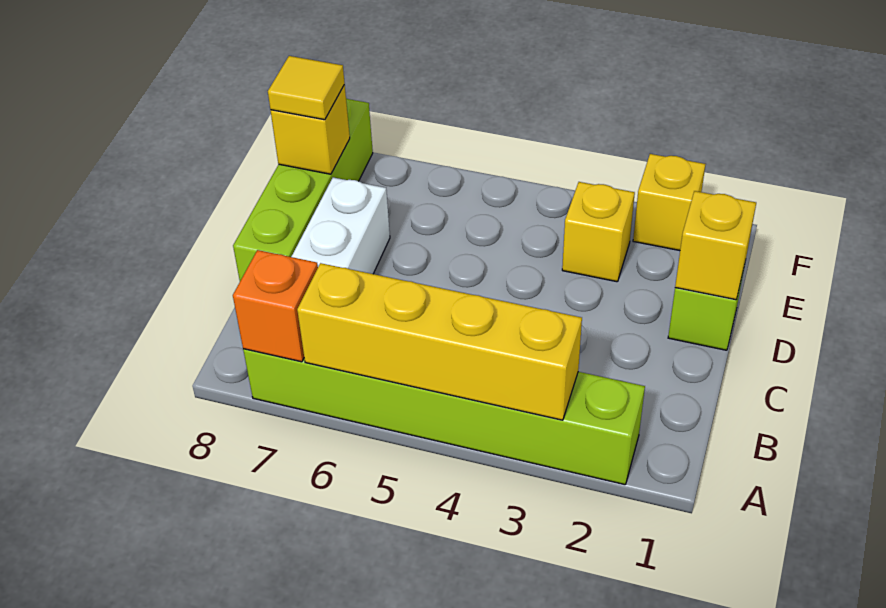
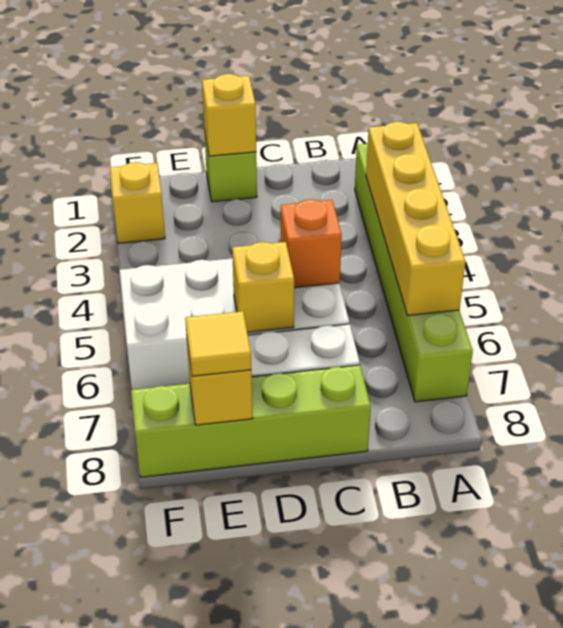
orange 1x1 brick [233,250,318,362] -> orange 1x1 brick moved to [281,199,342,288]
none -> white 2x4 brick [120,258,349,390]
yellow 1x1 brick [562,182,635,282] -> yellow 1x1 brick moved to [232,242,294,332]

